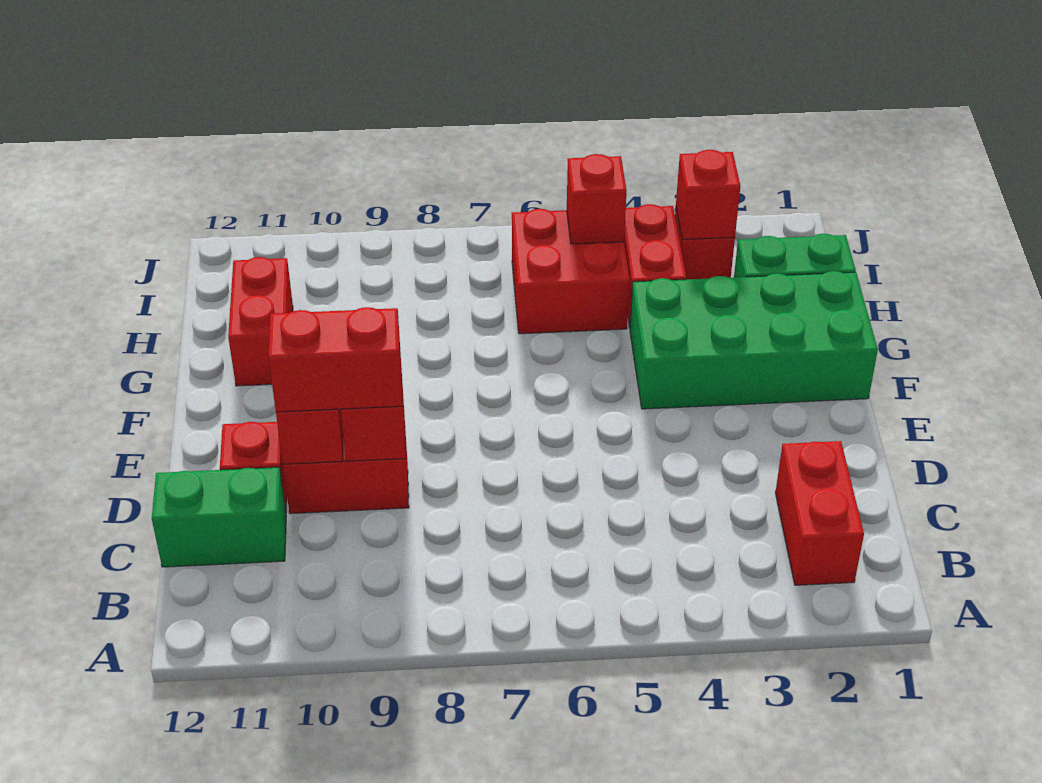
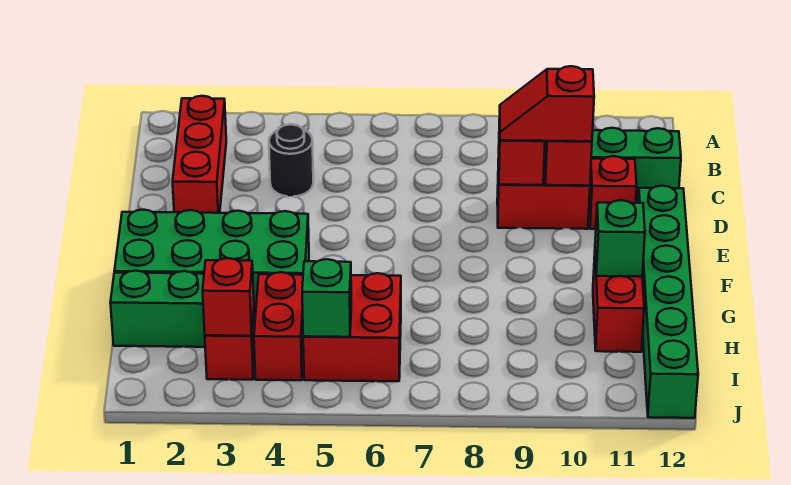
red 1x2 brick [775,441,864,585] -> red 1x3 brick [173,96,226,213]
none -> black 1x1 round brick [269,124,313,196]
red 1x2 brick [268,307,402,412] -> red 1x2 slope [500,66,594,141]
none -> green 1x6 brick [638,186,698,418]
none -> green 1x1 brick [595,200,645,277]
red 1x1 brick [567,154,627,244] -> green 1x1 brick [302,259,351,337]

